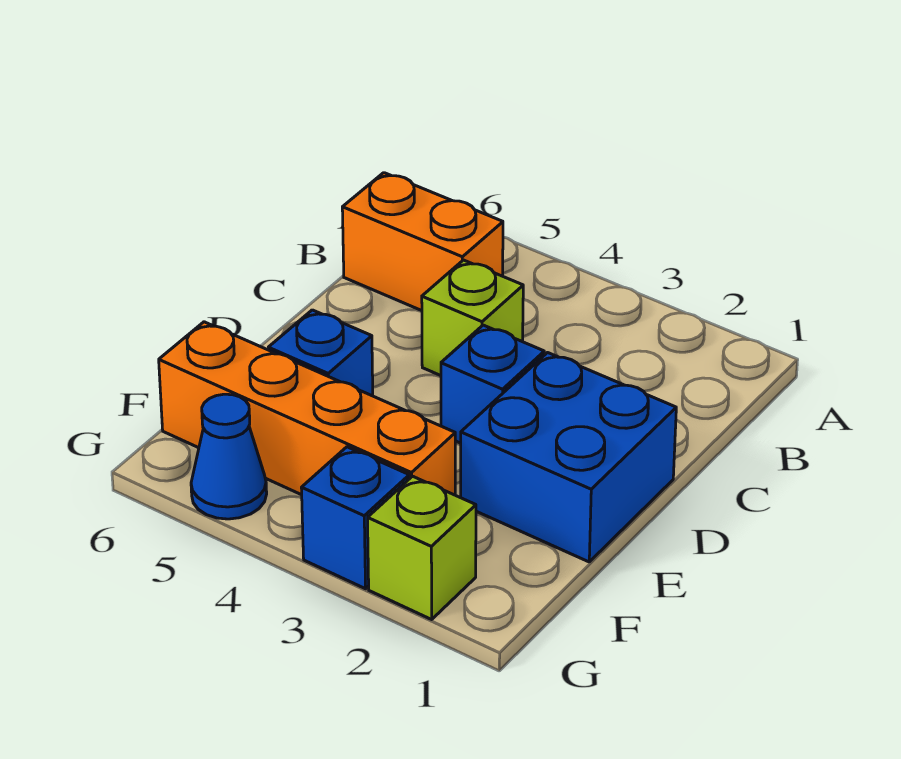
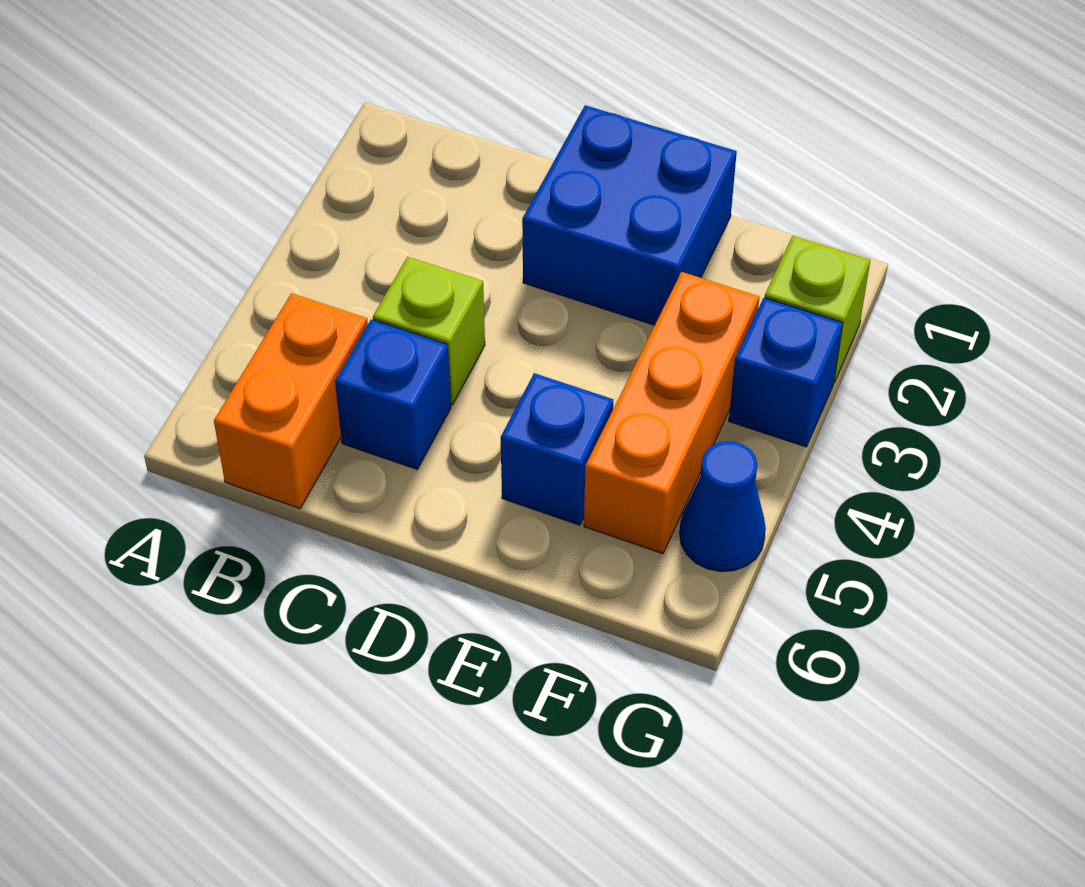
blue 1x1 brick [441,325,544,443] -> blue 1x1 brick moved to [335,320,451,469]
orange 1x4 brick [159,322,455,495] -> orange 1x3 brick [584,272,759,554]

